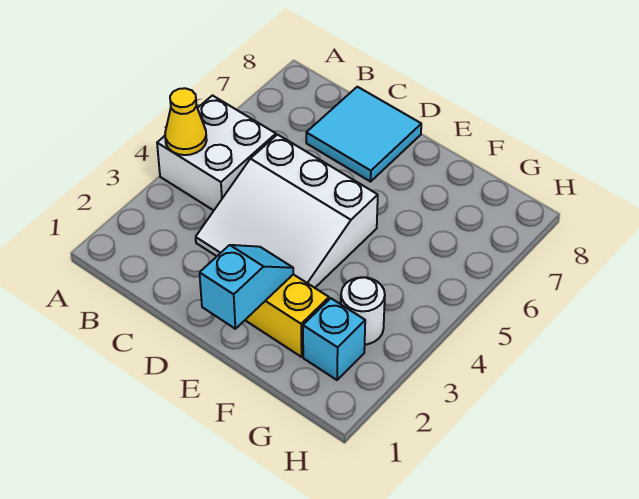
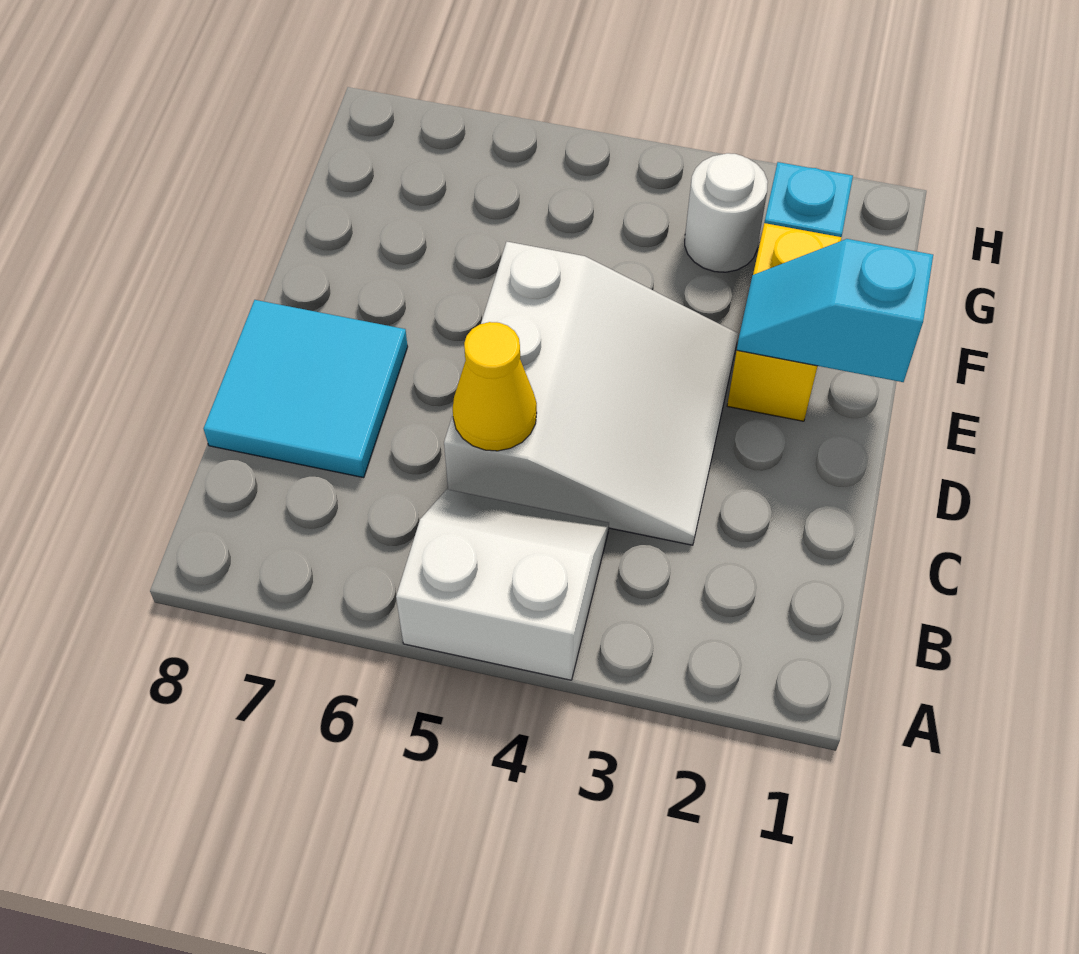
white 2x2 brick [157,96,276,210] -> white 2x2 slope [396,489,609,680]
yellow 1x1 cone [165,88,207,155] -> yellow 1x1 cone moved to [453,322,537,451]

